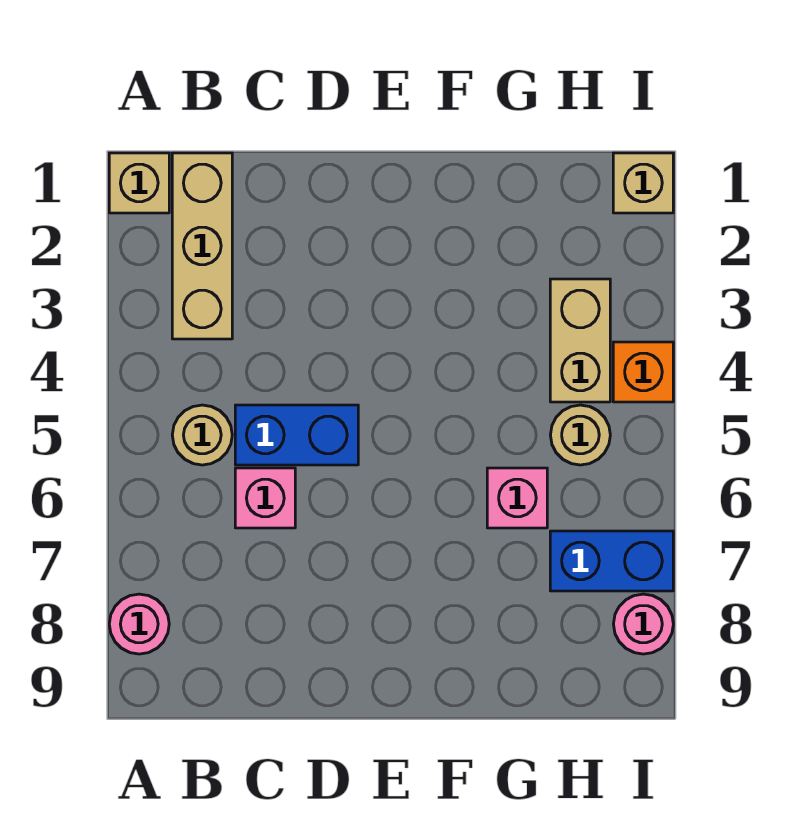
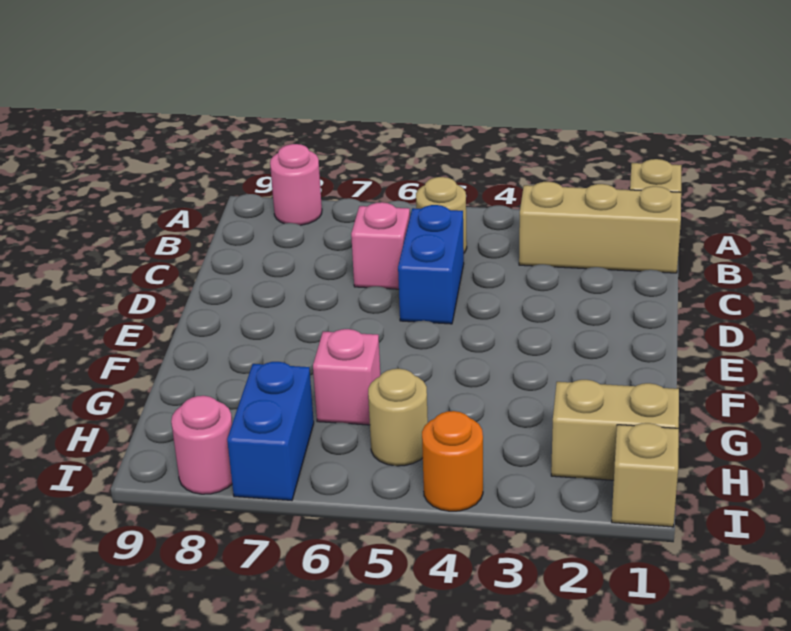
tan 1x2 brick [550,279,610,402] -> tan 1x2 brick moved to [551,380,679,480]
orange 1x1 brick [613,342,673,402] -> orange 1x1 round brick [422,411,483,511]

